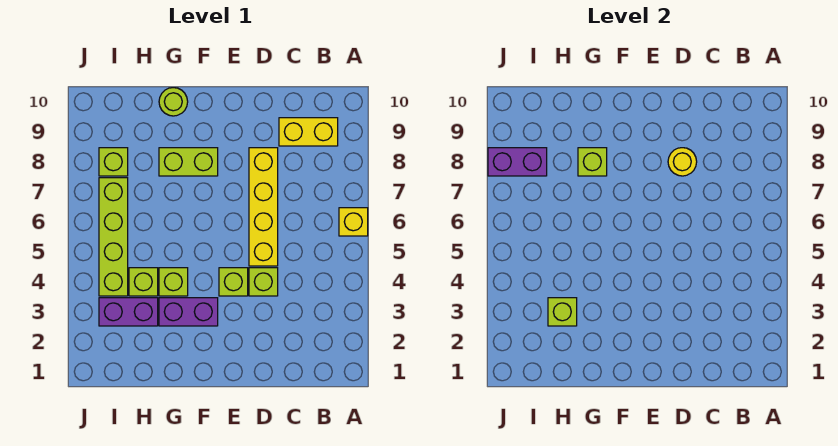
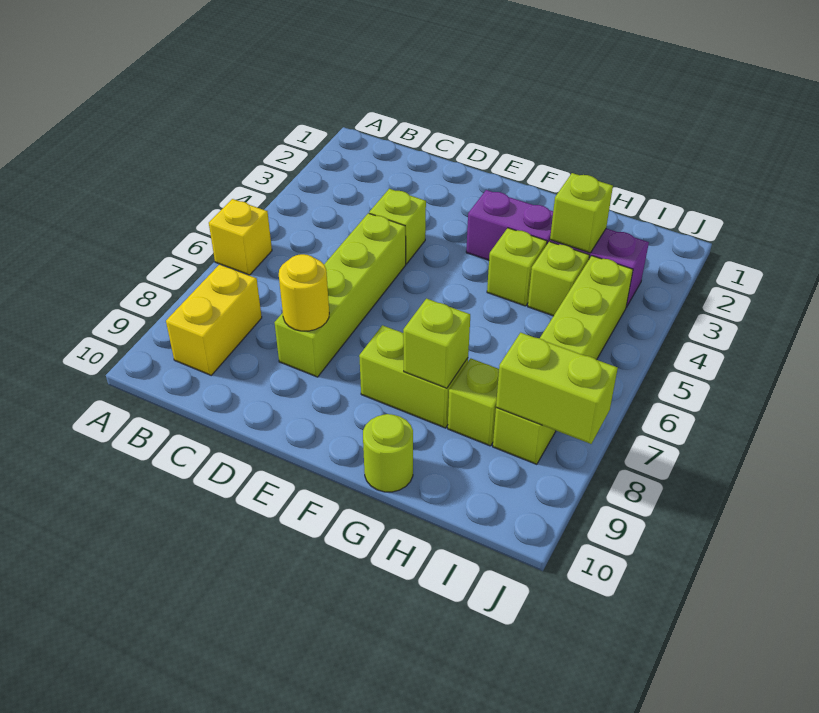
yellow 1x2 brick [279,118,338,146] -> yellow 1x2 brick turned to [166,264,262,375]
yellow 1x4 brick [249,148,278,266] -> lime 1x4 brick [275,213,406,377]
lime 1x1 brick [219,268,248,296] -> lime 1x1 brick moved to [448,358,499,446]
purple 1x2 brick [488,148,547,176] -> lime 1x2 brick [496,333,618,444]

